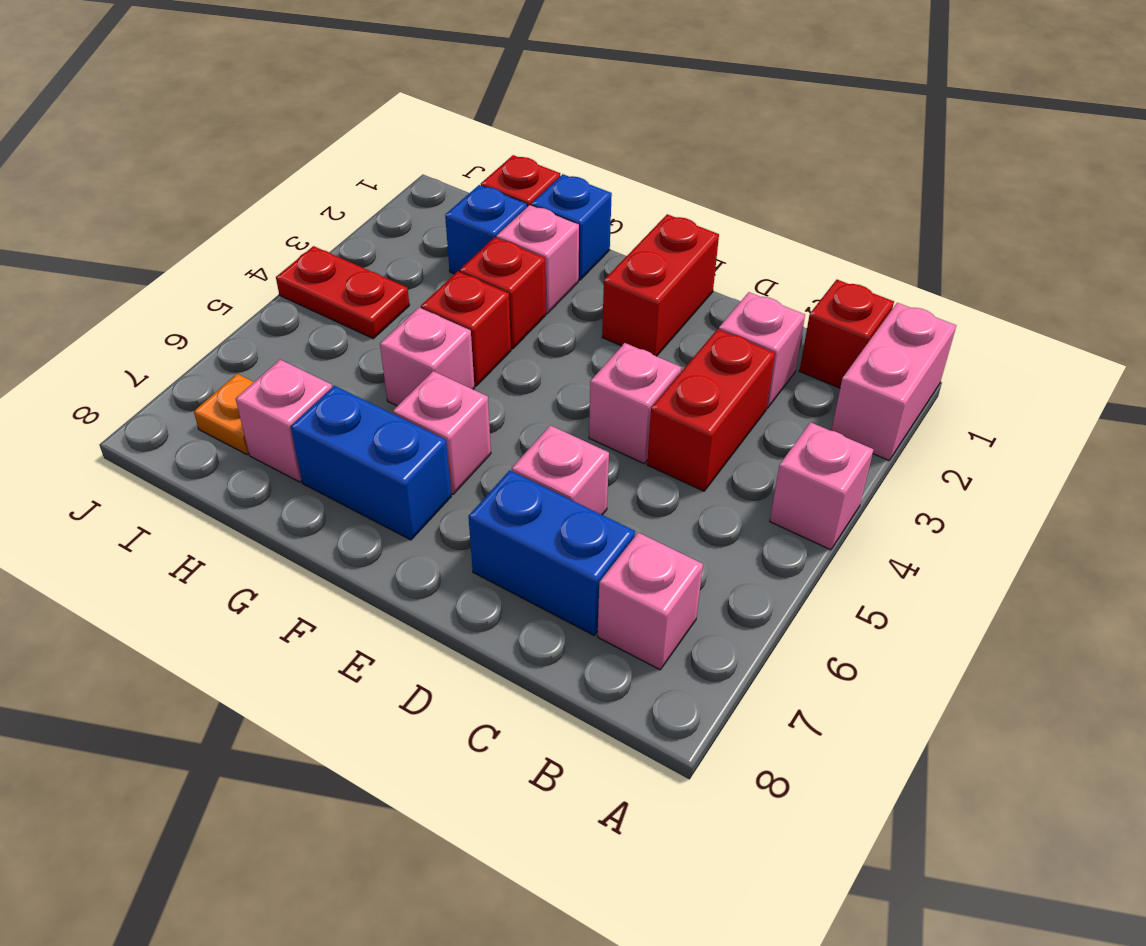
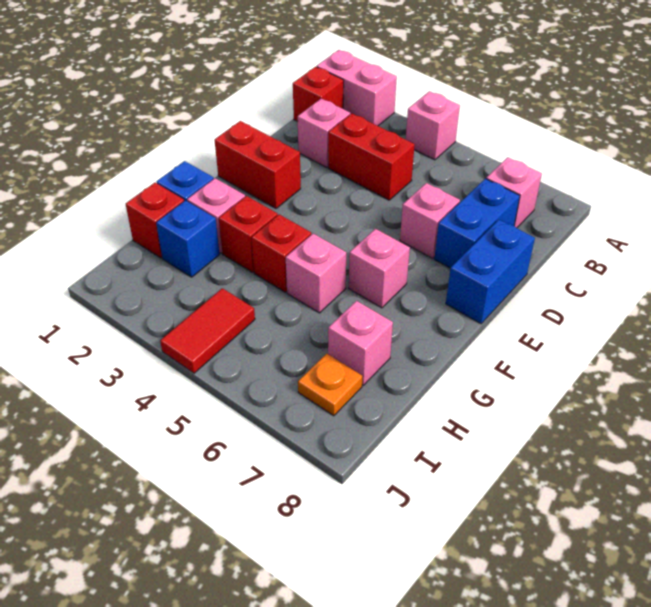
pink 1x1 brick [589,343,681,463] -> none
blue 1x2 brick [291,386,451,540] -> blue 1x2 brick moved to [446,220,535,324]
red 1x2 plate [276,246,409,339] -> red 1x2 tile [160,288,255,373]

